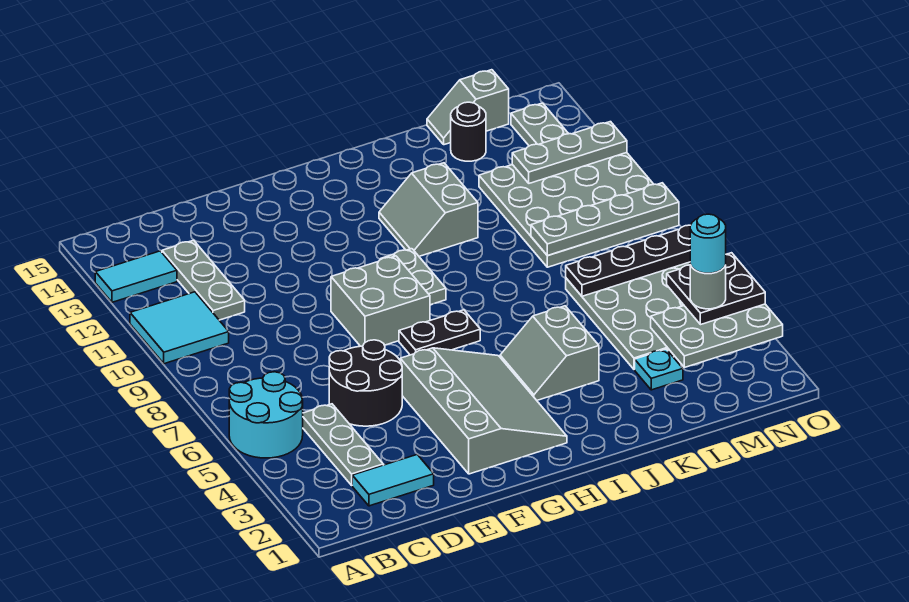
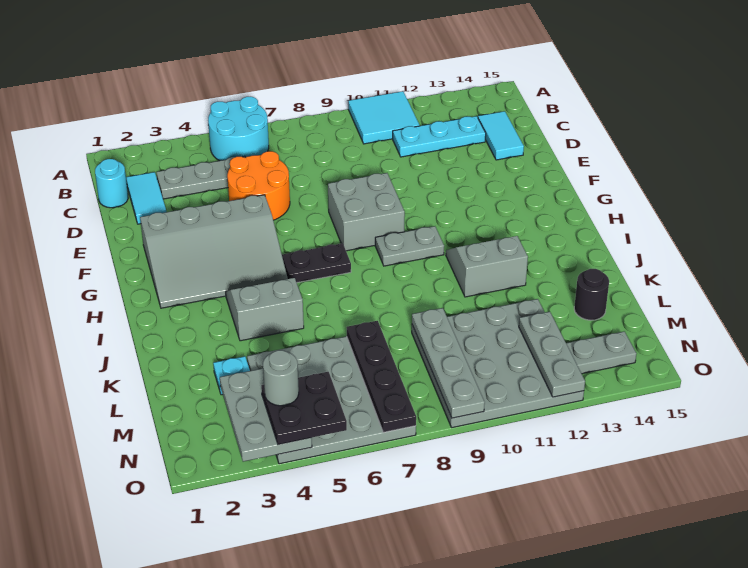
cyan 1x2 tile [95,251,177,302] -> cyan 1x2 tile moved to [478,111,524,160]
grey 1x3 plate [162,240,245,320] -> cyan 1x3 plate [393,116,486,157]
black 2x2 round brick [329,340,402,426] -> orange 2x2 round brick [227,151,290,220]
black 1x2 plate [399,310,480,355] -> black 1x2 plate turned to [282,243,351,283]
grey 1x2 slope [427,70,509,145] -> none
cyan 1x1 round brick [690,214,726,273] -> cyan 1x1 round brick moved to [95,159,128,208]

